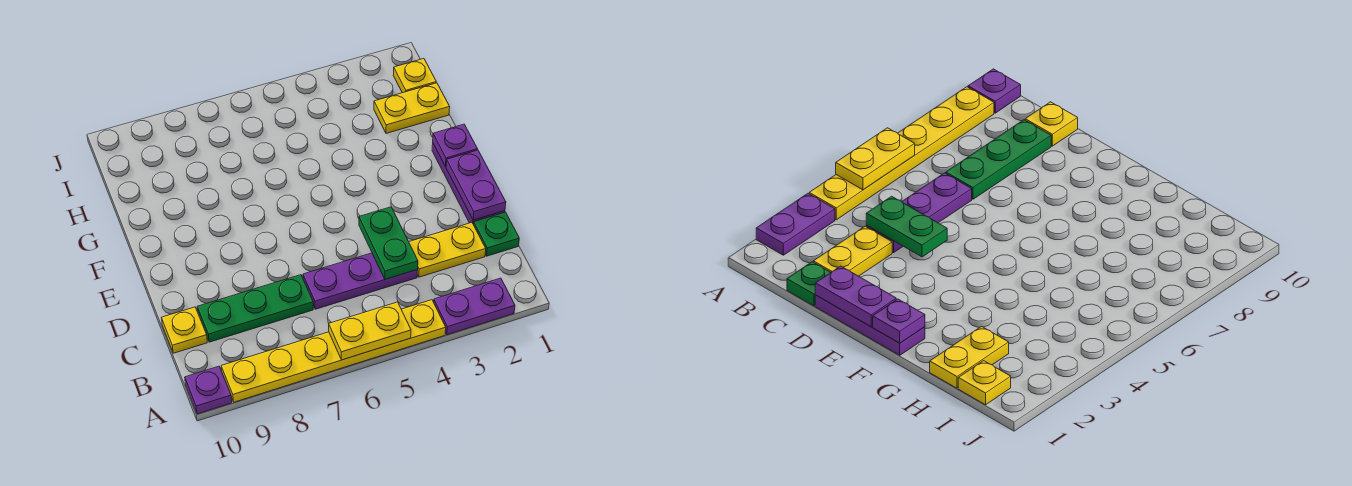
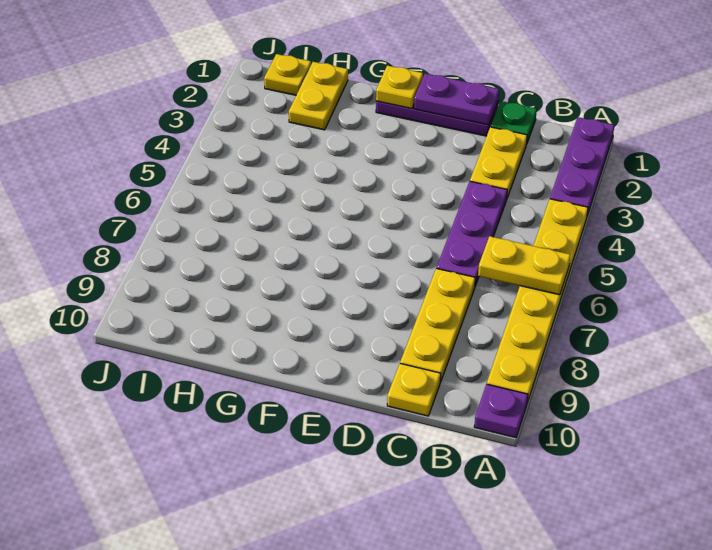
purple 1x2 plate [434,278,515,335] -> purple 1x3 plate [550,117,614,216]
yellow 1x2 plate [329,302,411,360] -> yellow 1x2 plate turned to [478,236,570,295]
green 1x2 plate [359,207,418,279] -> none
green 1x3 plate [197,275,313,342] -> yellow 1x3 plate [400,268,475,382]
purple 1x1 plate [433,124,477,167] -> yellow 1x1 plate [376,66,423,108]

